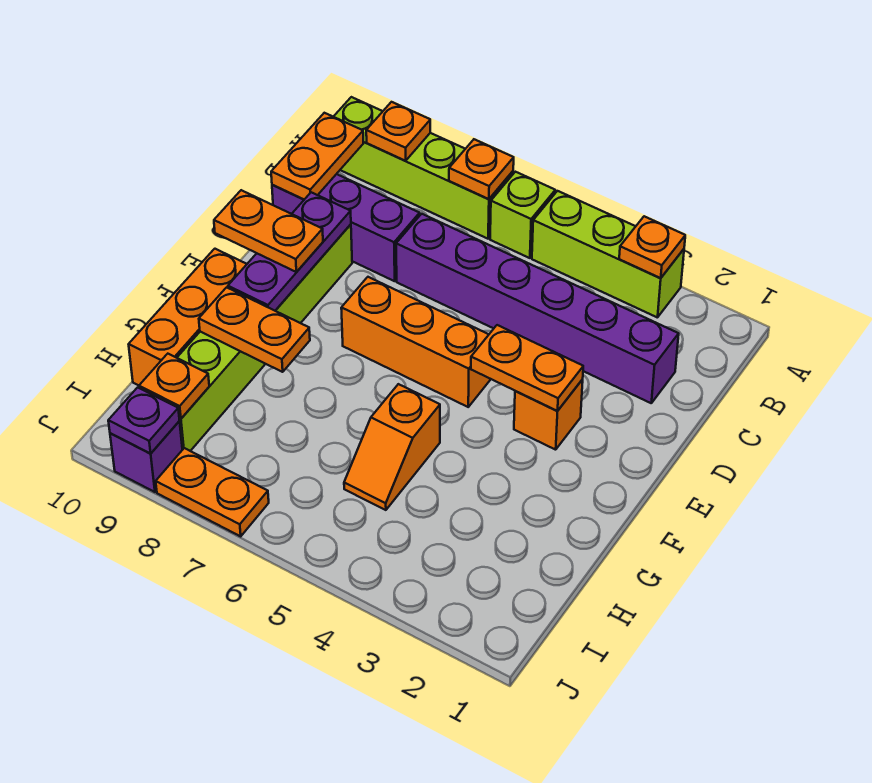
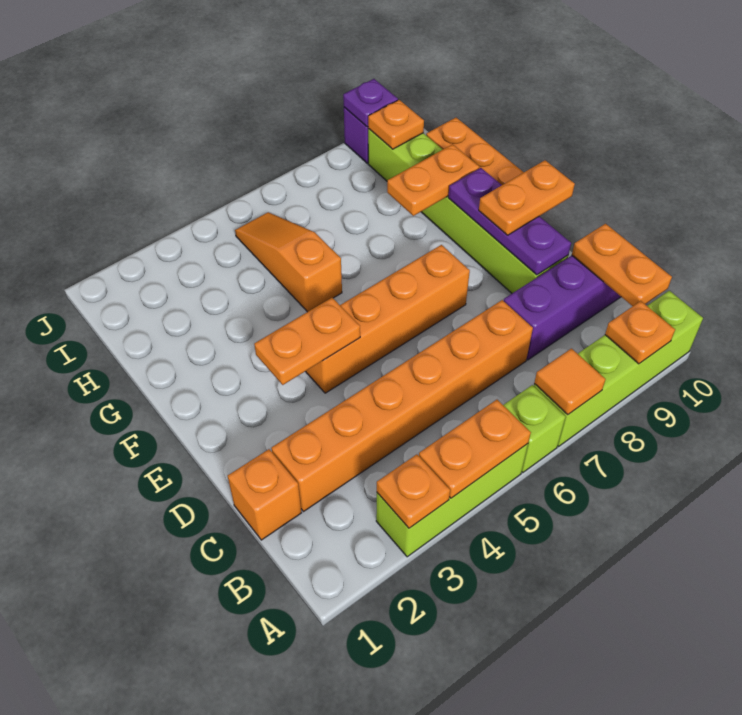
orange 1x1 plate [449,139,514,199] -> orange 1x1 tile [534,349,605,415]
purple 1x6 brick [396,214,679,403] -> orange 1x6 brick [271,300,533,511]
orange 1x1 brick [514,379,583,450] -> orange 1x1 brick moved to [228,449,301,540]
orange 1x3 brick [341,277,491,407] -> orange 1x4 brick [305,245,470,393]
orange 1x2 slope [344,384,440,510] -> orange 1x3 slope [235,212,342,312]
orange 1x2 plate [156,448,269,536] -> orange 1x2 plate moved to [419,400,531,498]

